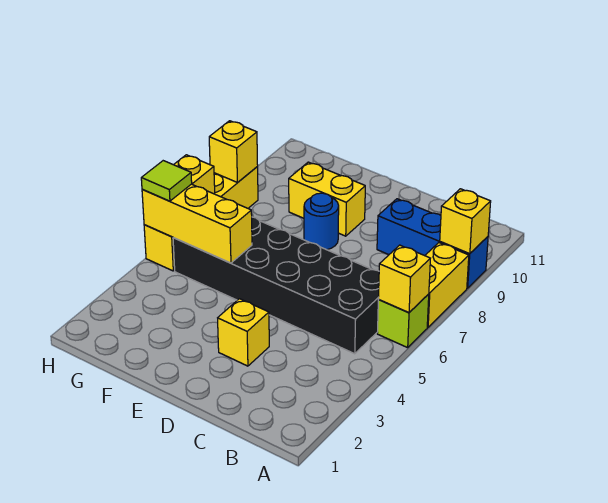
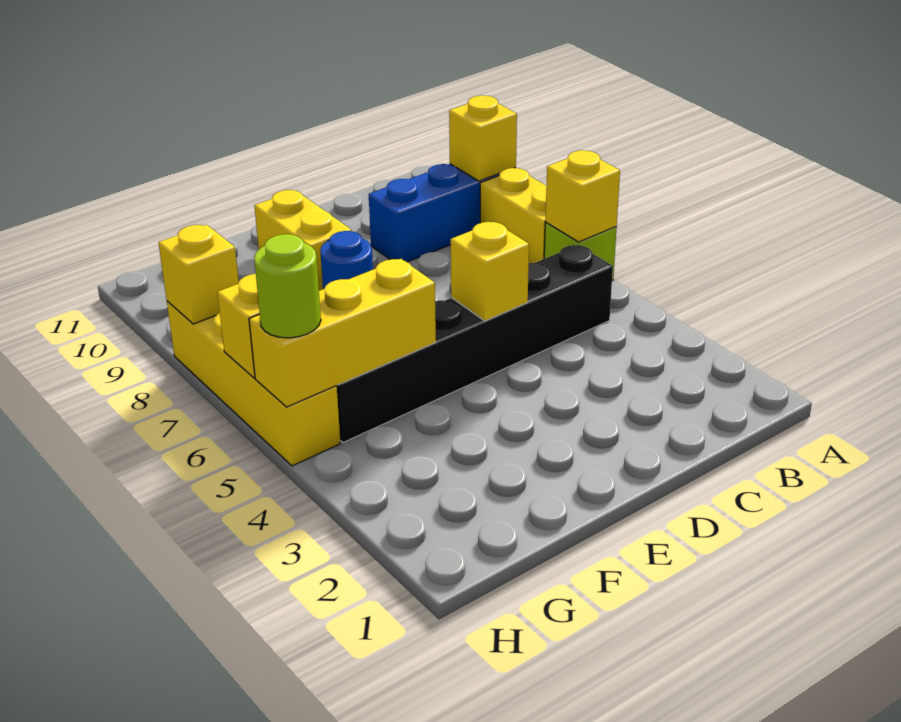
black 2x6 brick [173,217,379,354] -> black 1x6 brick [337,245,613,442]
yellow 1x1 brick [218,299,269,366] -> yellow 1x1 brick moved to [451,222,529,321]
yellow 1x2 brick [289,162,365,236] -> yellow 1x2 brick turned to [254,190,352,291]
lime 1x1 tile [141,161,192,201] -> lime 1x1 round brick [254,234,321,338]

